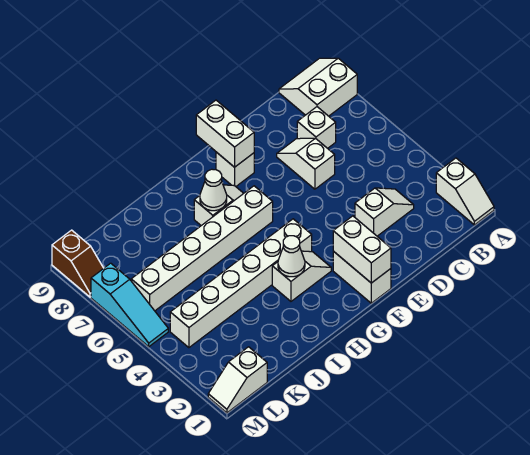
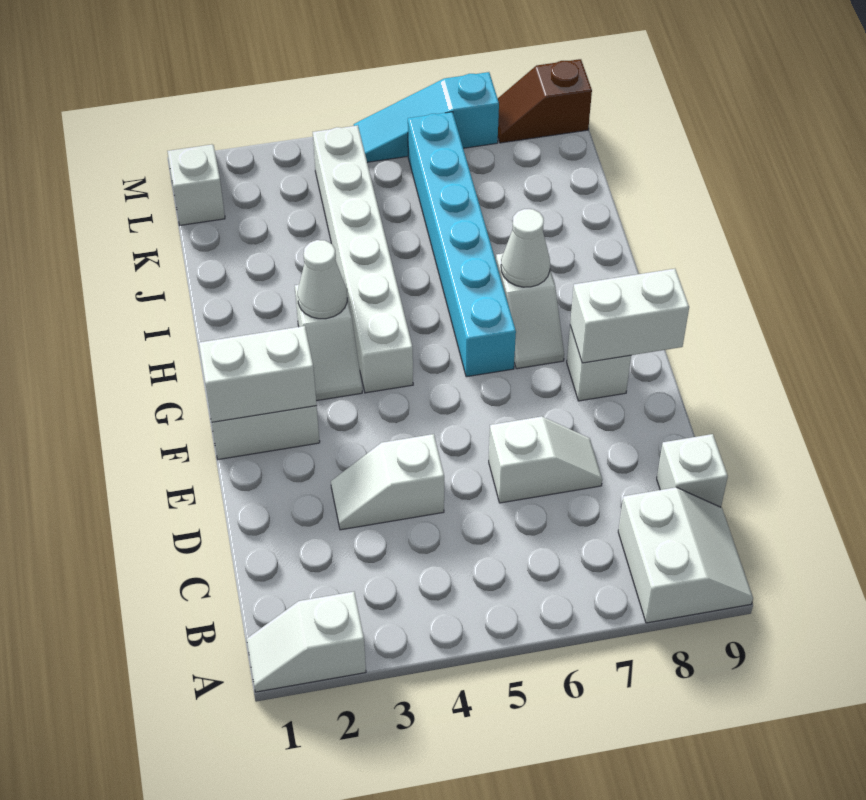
white 1x2 slope [355,188,414,236] -> white 1x2 slope turned to [331,434,444,530]
white 1x1 brick [297,107,336,148] -> white 1x1 brick moved to [657,434,728,507]
white 1x6 brick [131,186,273,311] -> cyan 1x6 brick [408,112,516,377]

